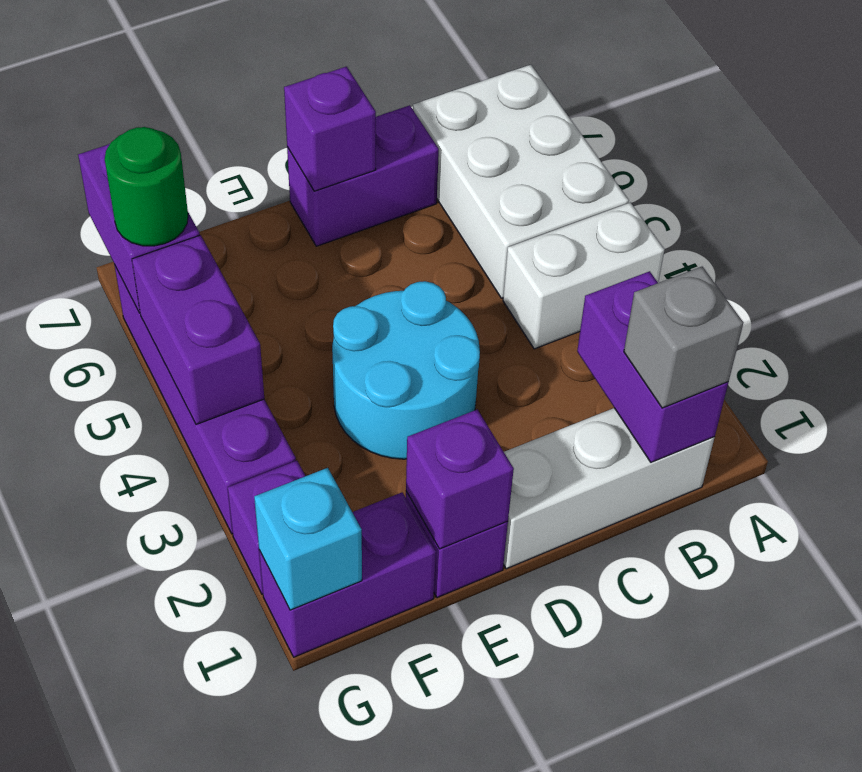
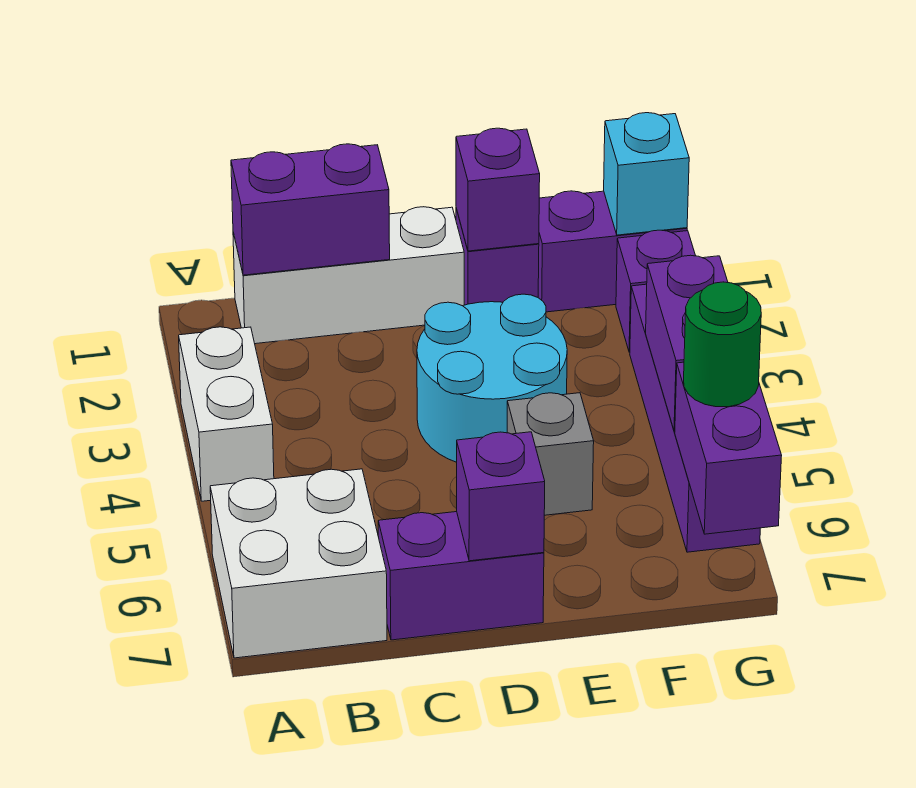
white 1x2 brick [503,203,664,349] -> white 1x2 brick turned to [179,327,274,501]
white 2x3 brick [413,65,629,298] -> white 2x2 brick [210,469,387,658]
purple 1x2 brick [577,271,728,462] -> purple 1x2 brick turned to [231,144,390,275]
grey 1x1 brick [624,267,743,408] -> grey 1x1 brick moved to [507,393,594,515]

